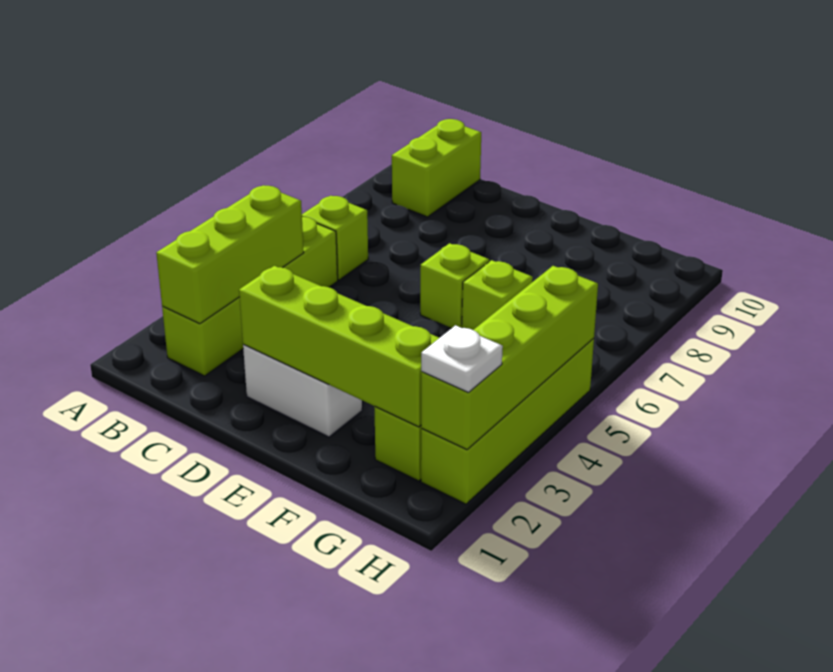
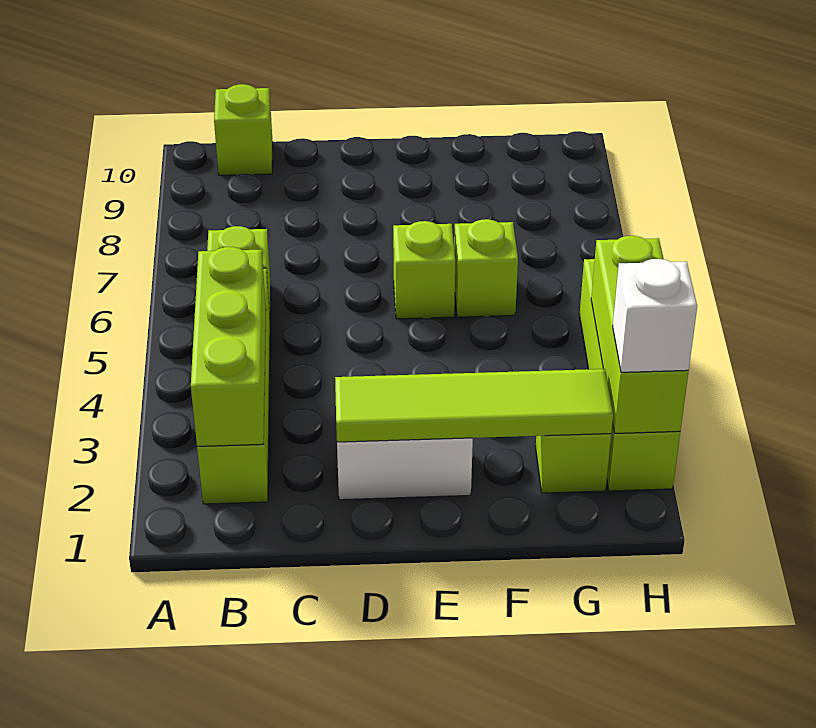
lime 1x2 brick [392,119,481,217] -> lime 1x1 brick [214,84,273,175]
lime 1x4 brick [239,266,439,427] -> lime 1x4 tile [335,369,613,442]
lime 1x4 brick [421,266,598,450] -> lime 1x3 brick [591,236,689,433]
white 1x1 plate [421,325,503,393] -> white 1x1 brick [613,259,697,372]

